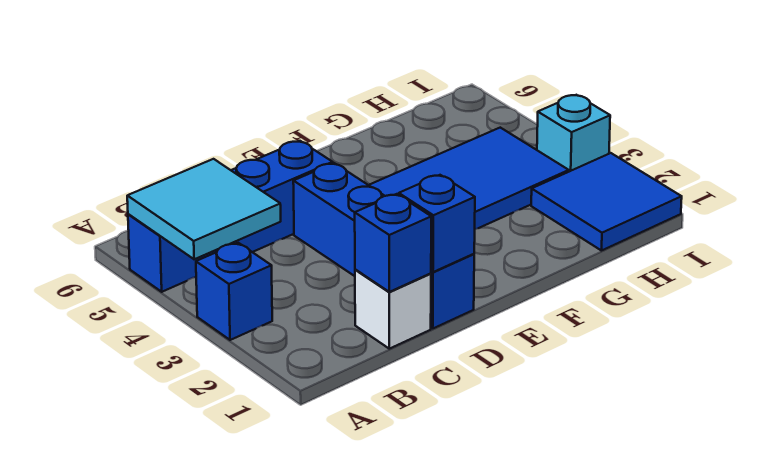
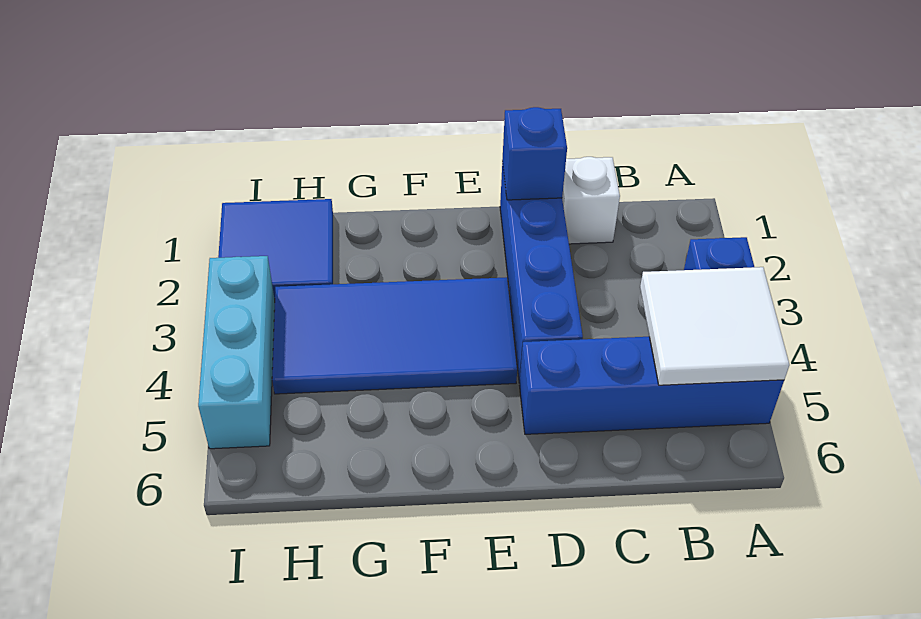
cyan 2x2 tile [127,159,281,259] -> white 2x2 tile [640,267,789,385]
blue 1x1 brick [355,194,431,292] -> none
cyan 1x1 brick [537,95,610,172] -> cyan 1x3 brick [198,256,275,449]

